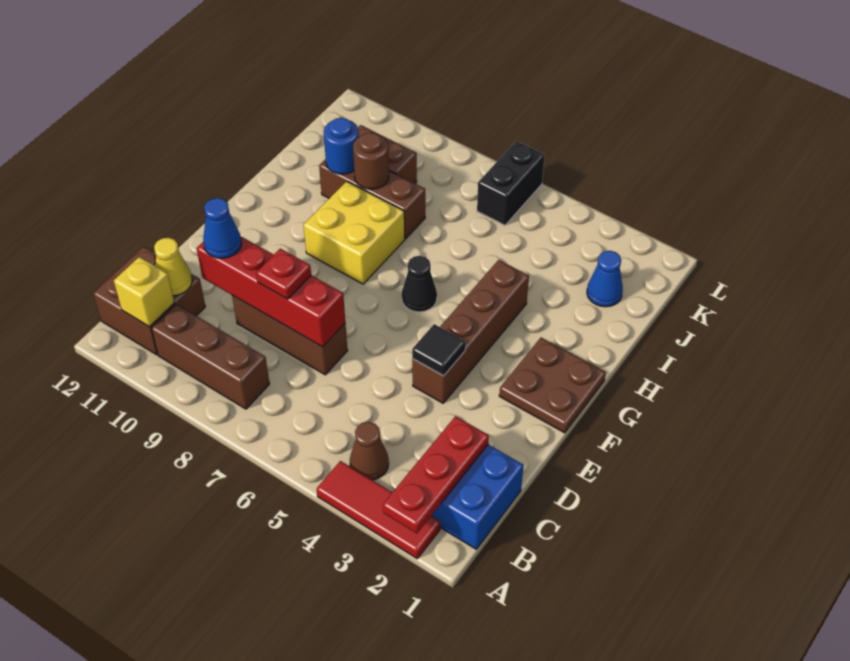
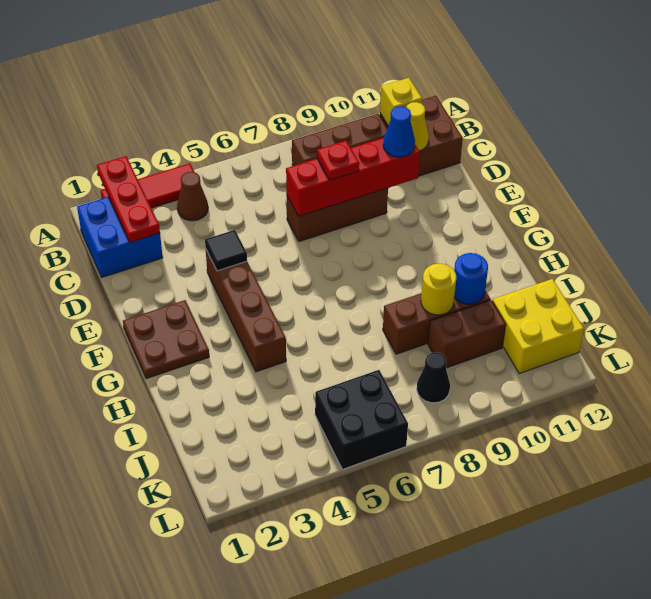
black 1x1 cone [402,256,437,312] -> black 1x1 cone moved to [417,352,450,403]
yellow 2x2 brick [303,181,405,284] -> yellow 2x2 brick moved to [492,279,584,374]
brown 1x1 round brick [353,133,389,189] -> yellow 1x1 round brick [421,264,456,315]
blue 1x1 cone [587,251,623,307] -> none
black 1x2 brick [477,141,545,225] -> black 2x2 brick [315,370,408,469]

